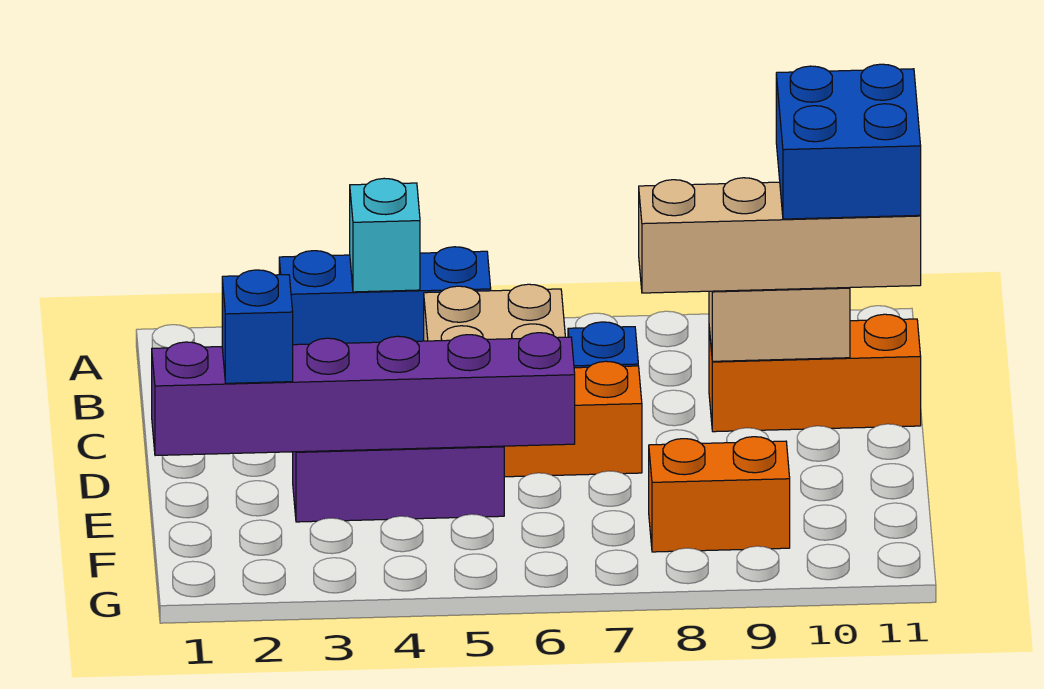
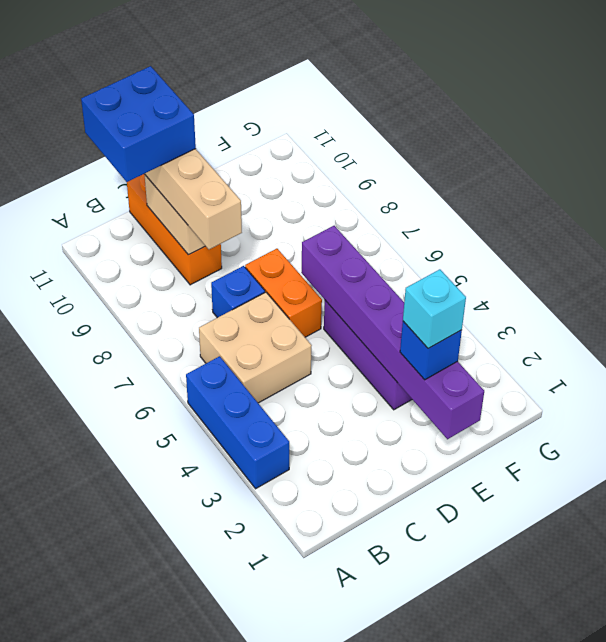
cyan 1x1 brick [350,178,420,292] -> cyan 1x1 brick moved to [403,269,466,349]
orange 1x2 brick [649,437,790,552] -> none

